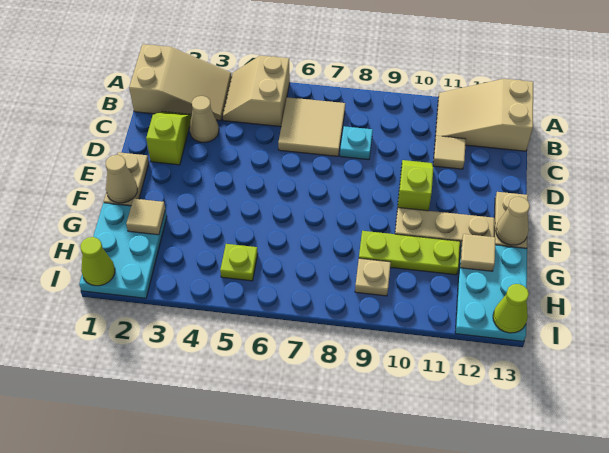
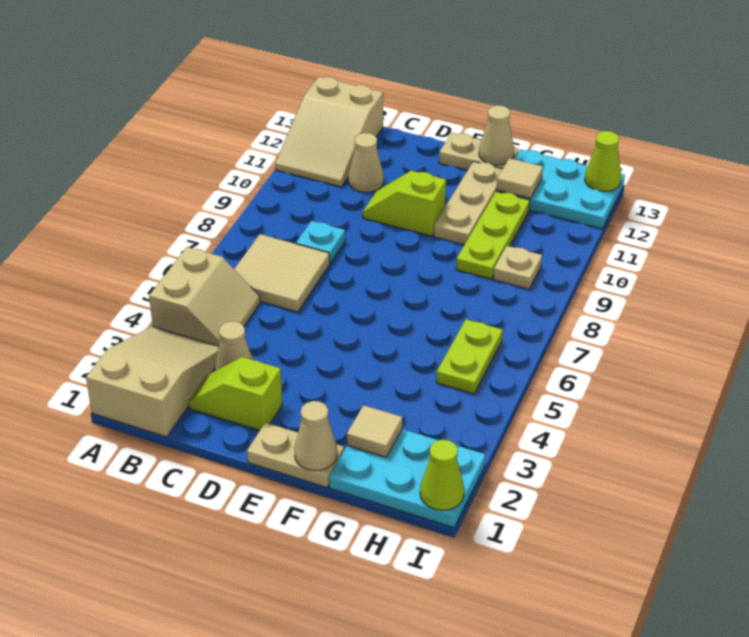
tan 2x2 slope [223,56,290,127] -> tan 2x2 slope turned to [149,247,260,346]
tan 1x1 tile [433,136,466,169] -> tan 1x1 cone [348,133,384,192]
lime 1x1 plate [220,244,258,281] -> lime 1x2 plate [436,319,503,394]

